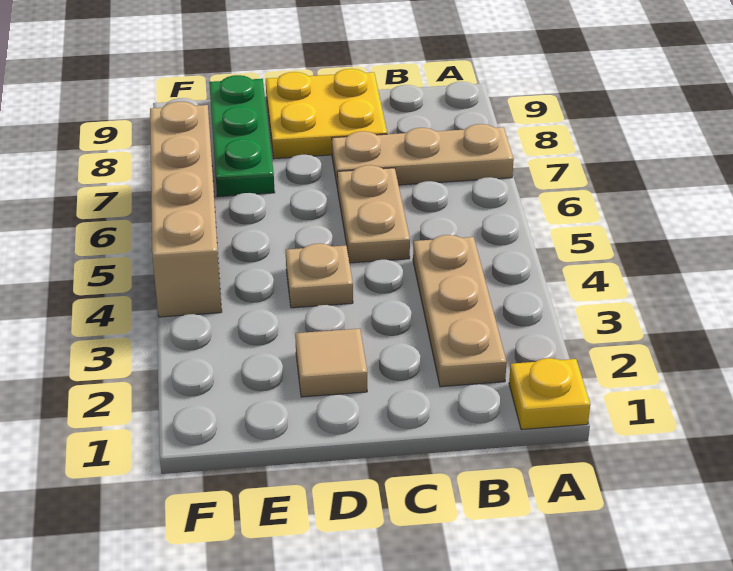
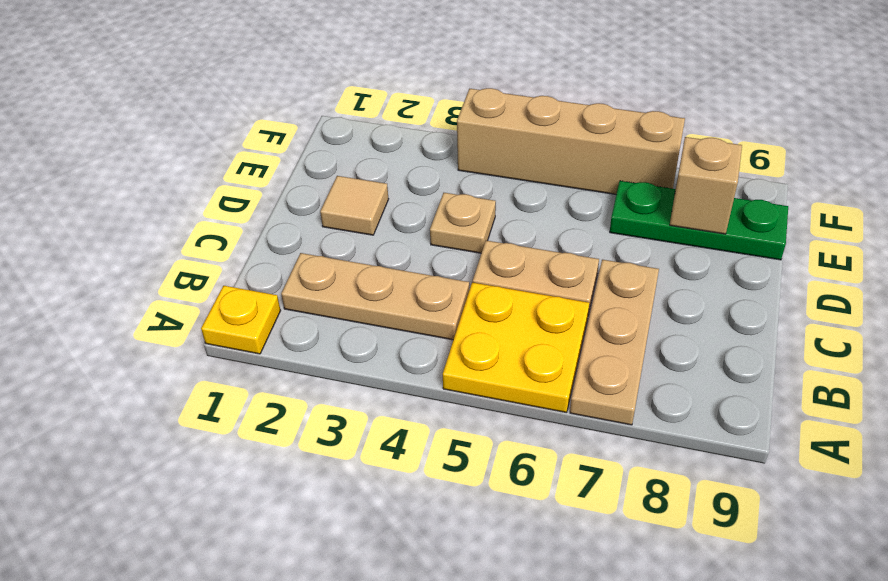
yellow 2x2 plate [266,69,387,159] -> yellow 2x2 plate moved to [443,282,589,413]
none -> tan 1x1 brick [670,137,742,234]

